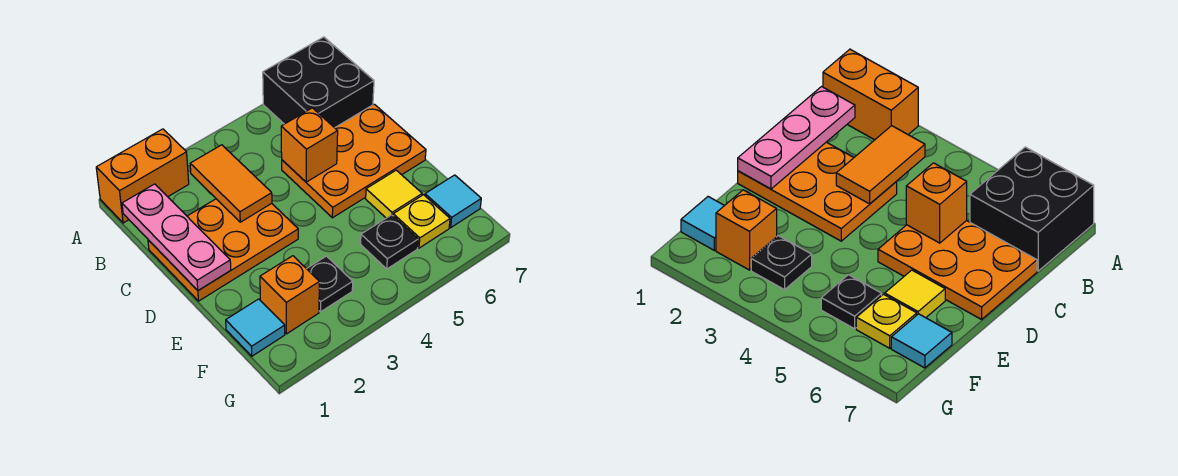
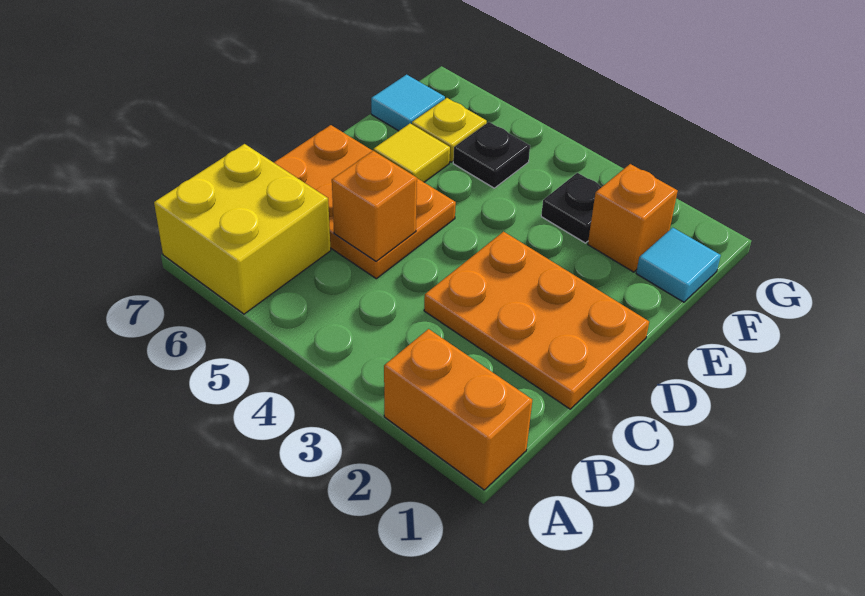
black 2x2 brick [263,37,374,128] -> yellow 2x2 brick [154,144,331,314]
pink 1x3 plate [122,184,231,290] -> none
orange 1x2 tile [190,145,272,222] -> none

